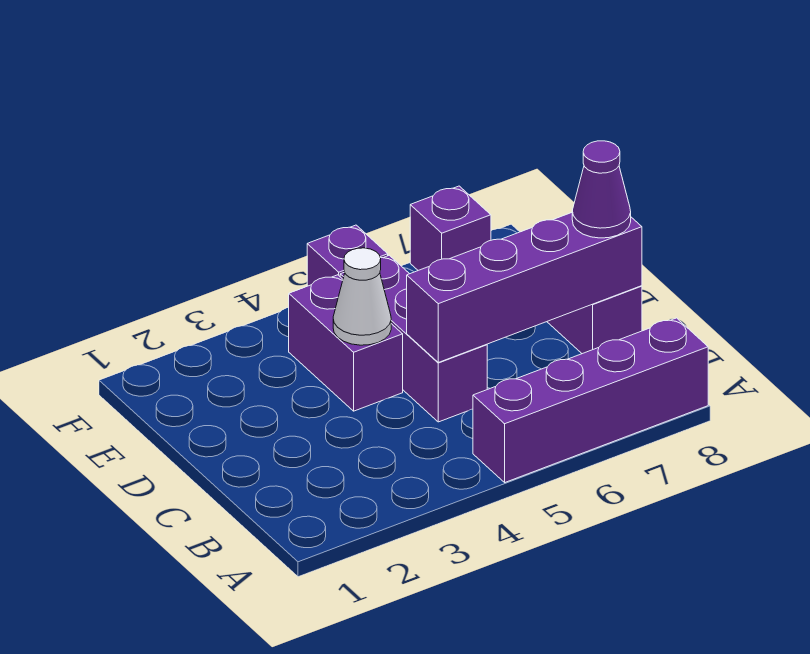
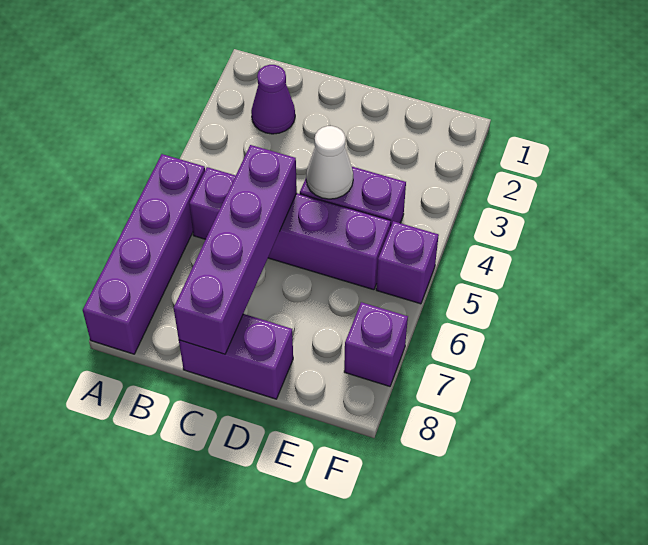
purple 1x3 brick [340,255,487,422] -> purple 1x4 brick [189,167,391,290]
purple 1x1 cone [572,141,631,238] -> purple 1x1 cone moved to [251,65,295,134]

